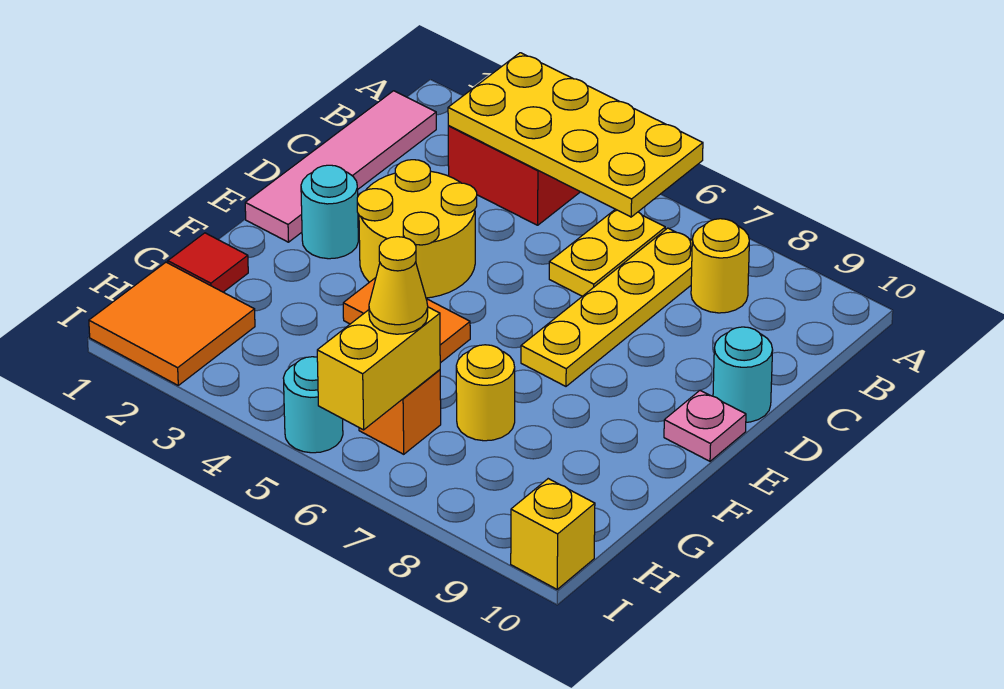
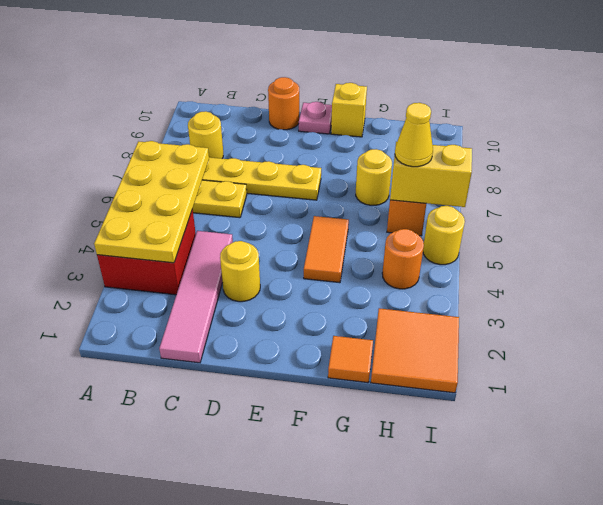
pink 1x4 tile [245,91,436,242] -> pink 1x4 tile turned to [159,231,233,363]
yellow 2x2 round brick [357,160,477,298] -> yellow 1x1 round brick [220,241,260,302]
cyan 1x1 round brick [713,327,773,422] -> orange 1x1 round brick [268,77,299,130]
cyan 1x1 round brick [301,165,358,259] -> none
red 1x1 tile [168,233,248,292] -> orange 1x1 tile [328,336,373,383]
none -> orange 1x1 round brick [382,229,424,289]
cyan 1x1 round brick [284,357,343,453] -> yellow 1x1 round brick [423,206,465,265]
yellow 1x1 brick [511,479,595,589] -> yellow 1x1 brick moved to [331,83,367,137]

